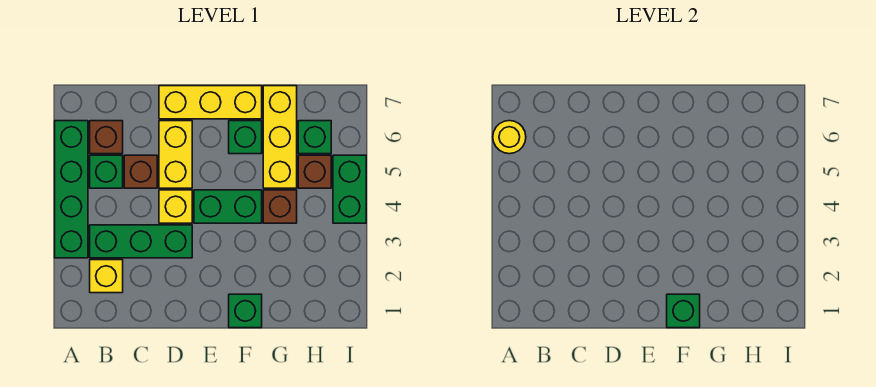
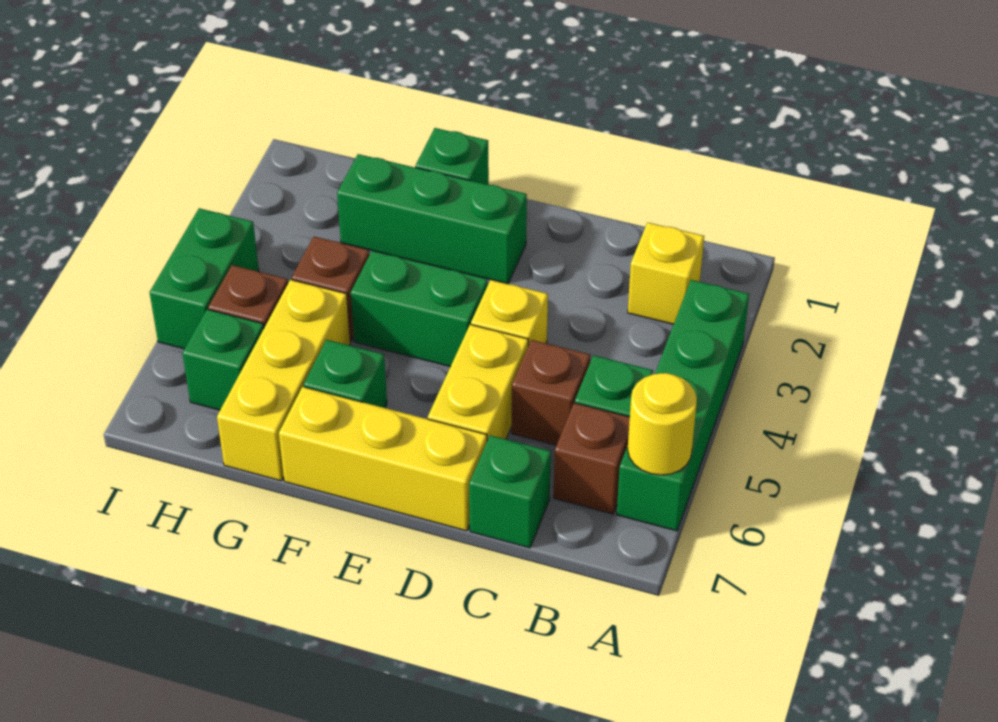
green 1x3 brick [90,225,192,258] -> green 1x3 brick moved to [337,154,527,284]
green 1x1 brick [667,294,700,328] -> green 1x1 brick moved to [469,435,551,548]

